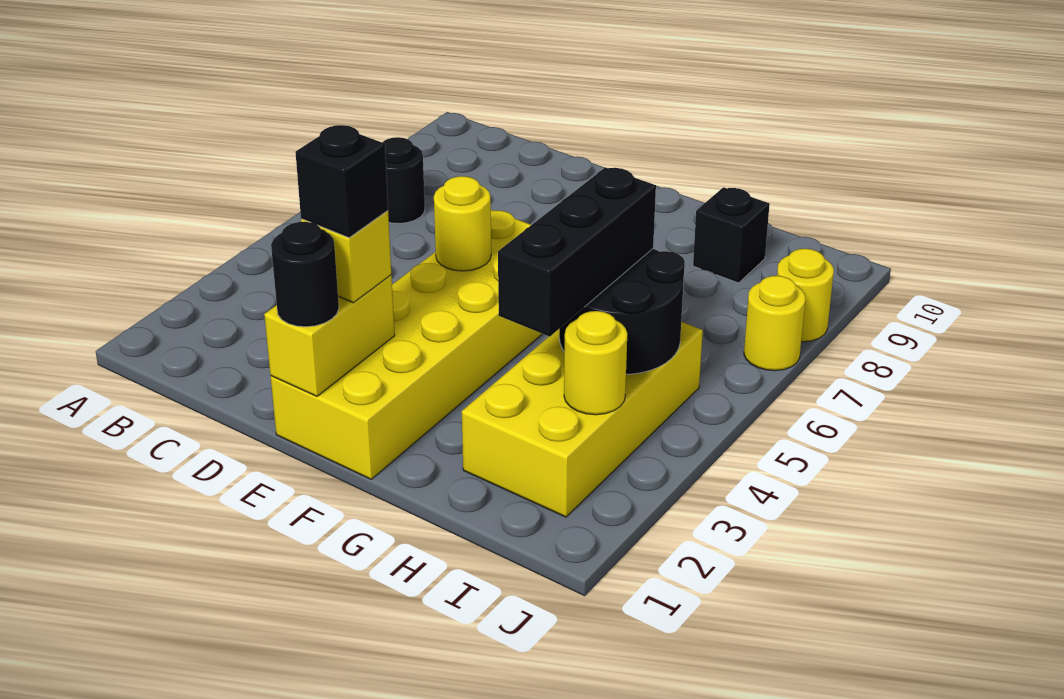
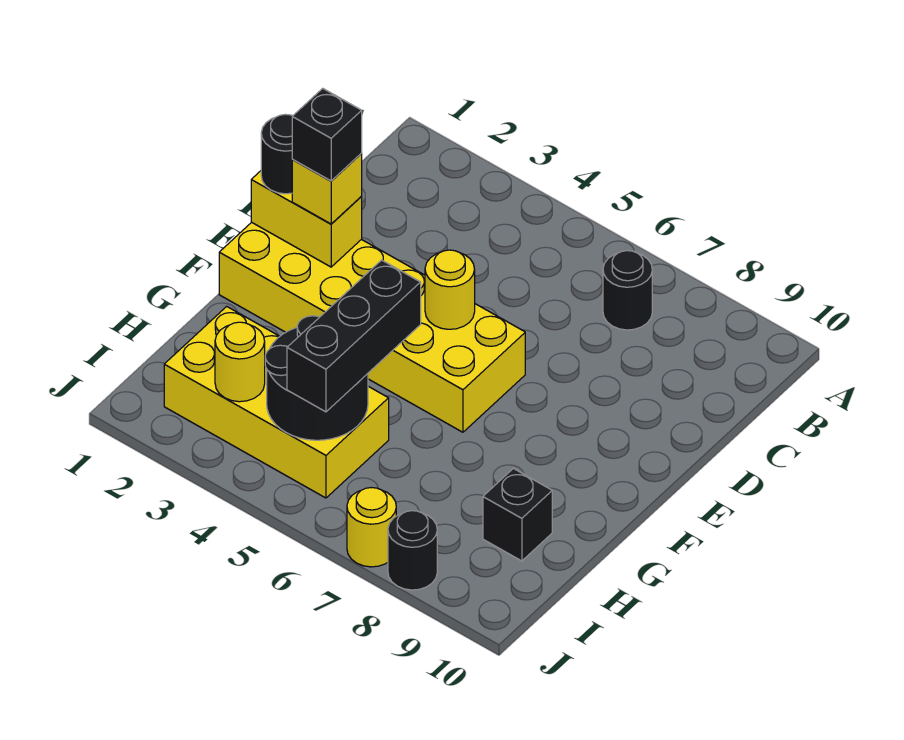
black 1x3 brick [498,167,656,337] -> black 1x3 brick turned to [287,260,421,412]
yellow 1x1 round brick [777,249,834,342] -> black 1x1 round brick [388,511,437,590]

